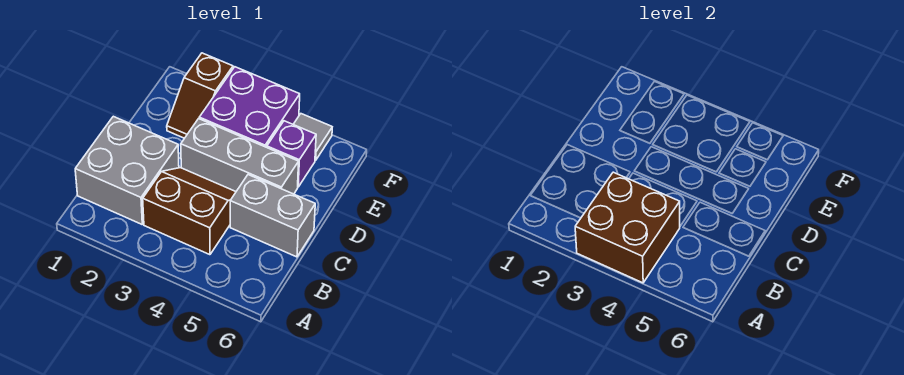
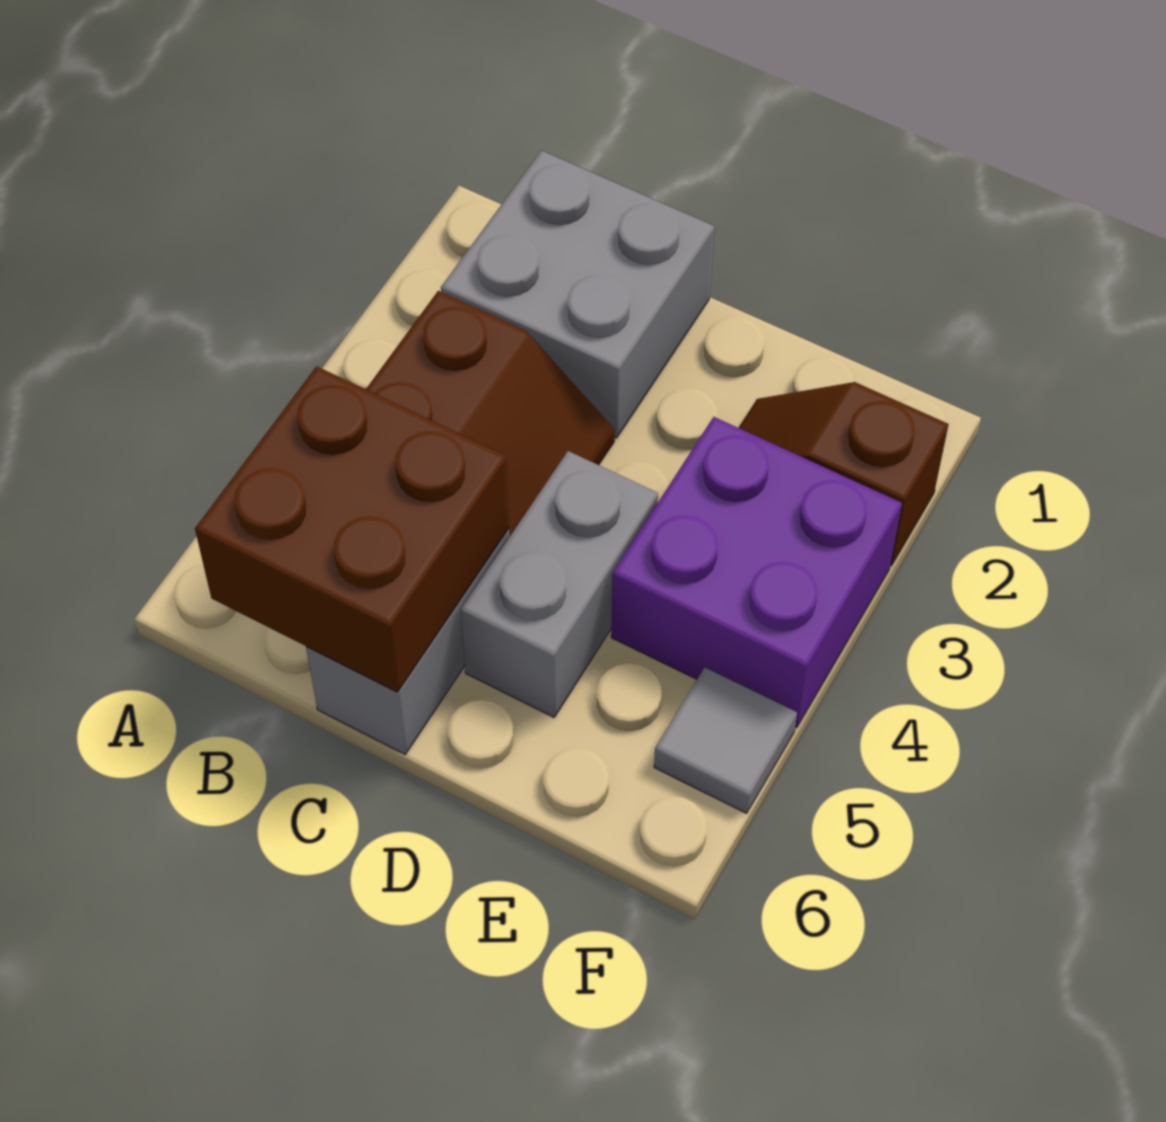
brown 2x2 brick [575,172,680,283] -> brown 2x2 brick moved to [195,366,509,692]
grey 1x3 brick [181,119,299,194] -> grey 1x2 brick [461,451,658,717]
purple 1x1 brick [267,121,316,187] -> none

